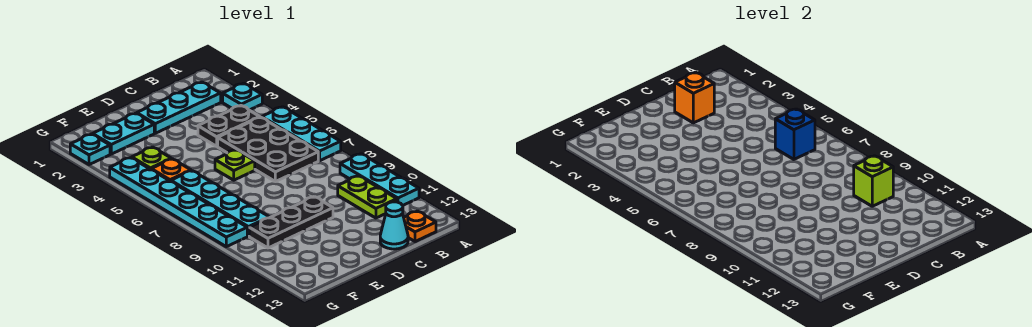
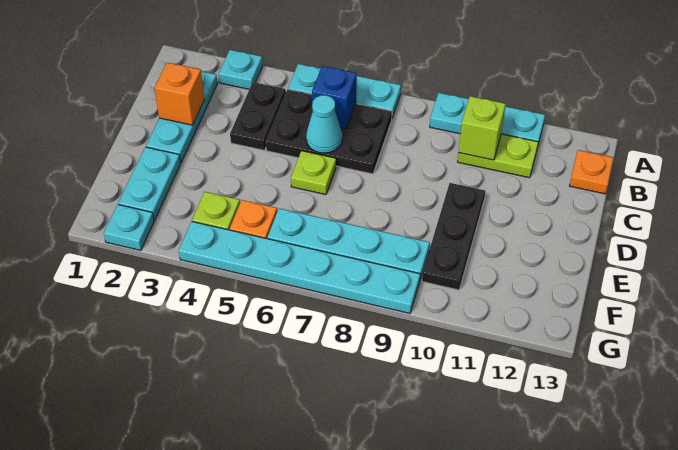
cyan 1x1 cone [380,202,408,249] -> cyan 1x1 cone moved to [306,95,342,153]

